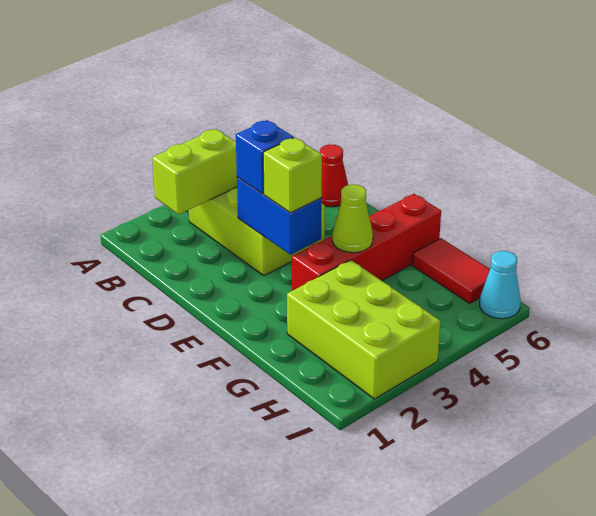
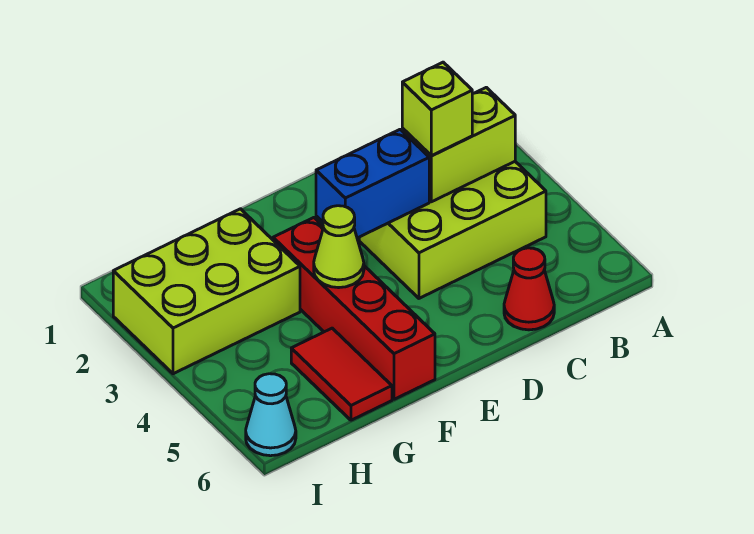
lime 1x2 brick [152,129,237,215] -> lime 1x2 brick turned to [402,87,515,202]
blue 1x1 brick [236,120,294,194] -> none
lime 1x1 brick [263,138,322,213] -> lime 1x1 brick moved to [402,62,472,156]
red 1x2 tile [412,238,490,303] -> red 1x2 tile turned to [291,328,392,420]

